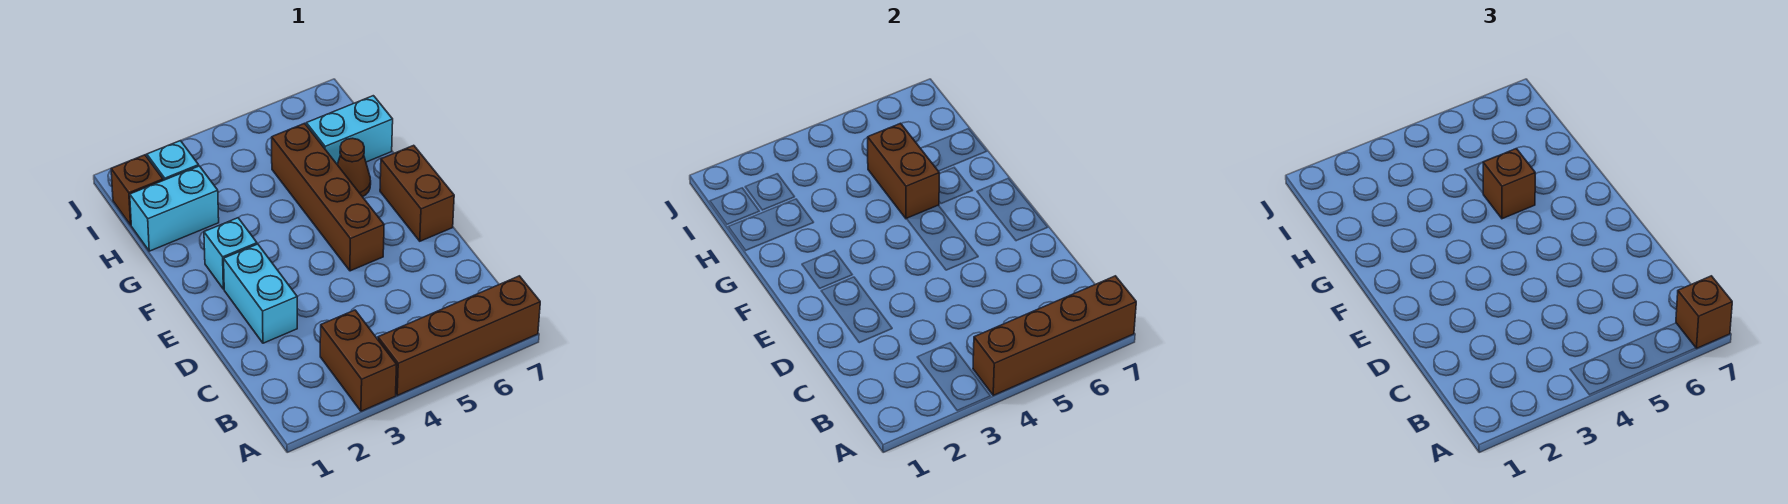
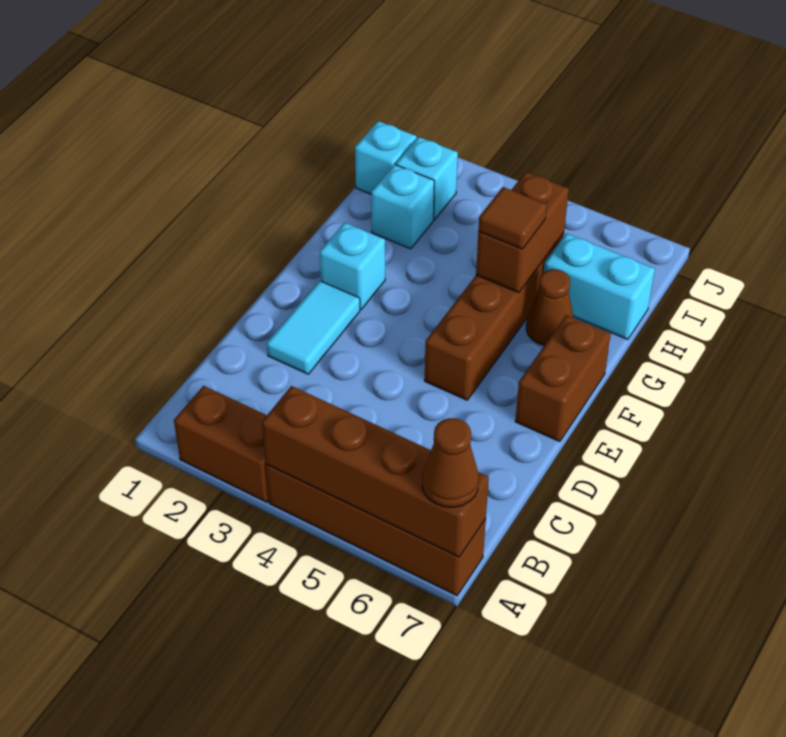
brown 1x2 brick [320,310,397,411] -> brown 1x2 brick turned to [174,386,269,502]
brown 1x1 brick [1676,276,1732,348] -> brown 1x1 cone [422,418,479,507]
cyan 1x2 brick [224,244,297,343] -> cyan 1x2 tile [267,281,360,374]
brown 1x1 brick [1483,149,1535,219] -> brown 1x1 tile [478,187,547,249]
cyan 1x2 brick [130,166,219,251] -> cyan 1x1 brick [371,165,434,249]
brown 1x1 brick [111,155,163,225] -> cyan 1x1 brick [355,121,417,194]

